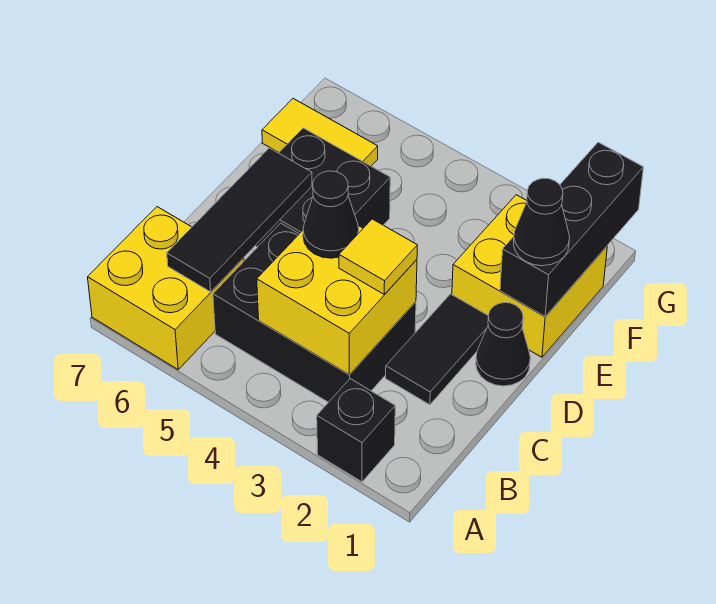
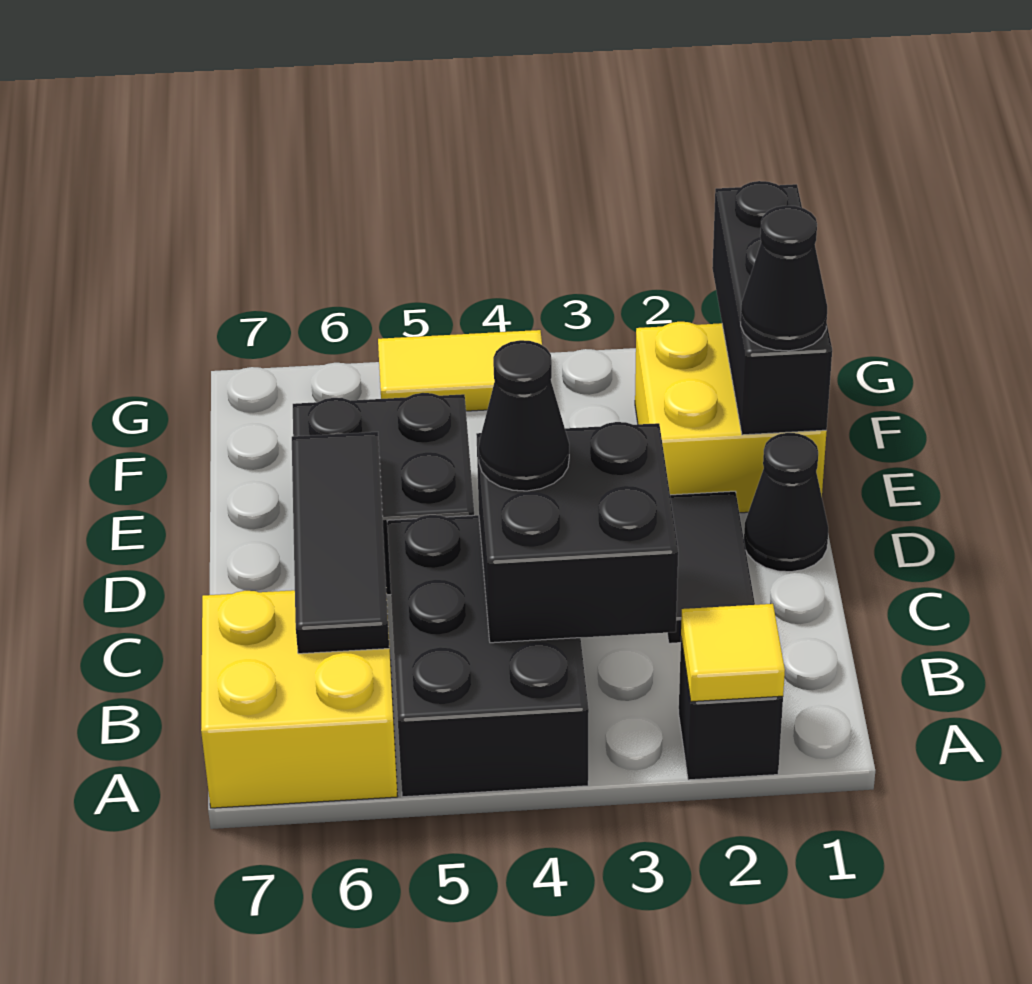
black 2x3 brick [213,223,416,402] -> black 2x3 brick turned to [387,515,589,797]
yellow 2x2 brick [257,226,417,374] -> black 2x2 brick [476,422,678,643]
yellow 1x1 tile [339,219,417,295] -> yellow 1x1 tile moved to [681,604,785,702]
yellow 1x2 tile [262,99,378,166] -> yellow 1x2 tile moved to [378,330,542,411]

